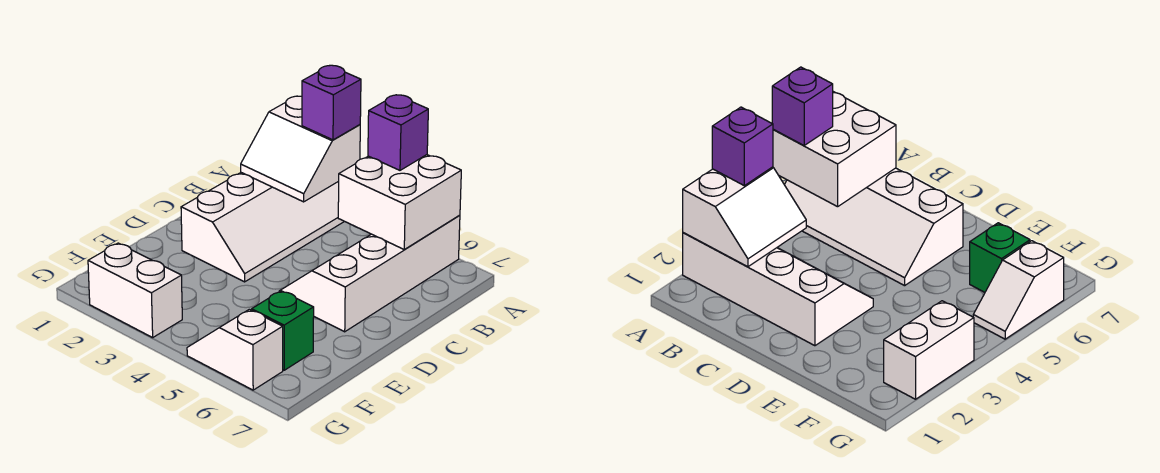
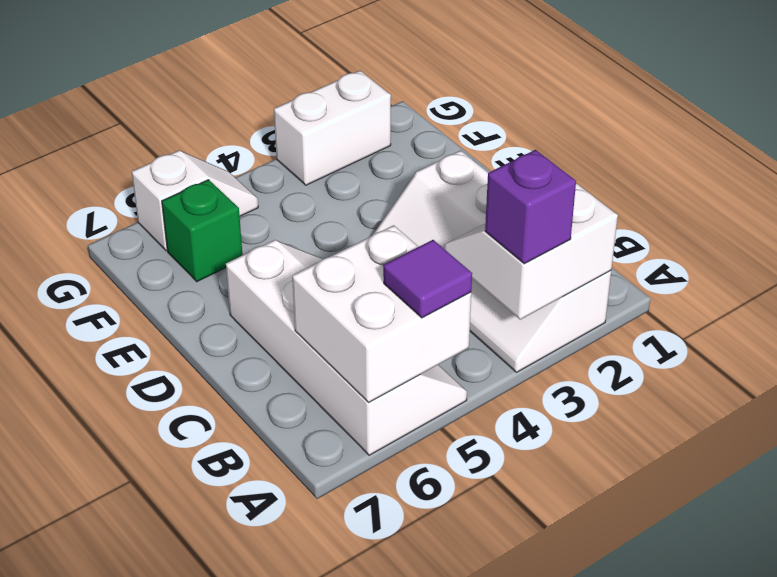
purple 1x1 brick [368,95,428,170] -> purple 1x1 tile [383,240,472,318]

